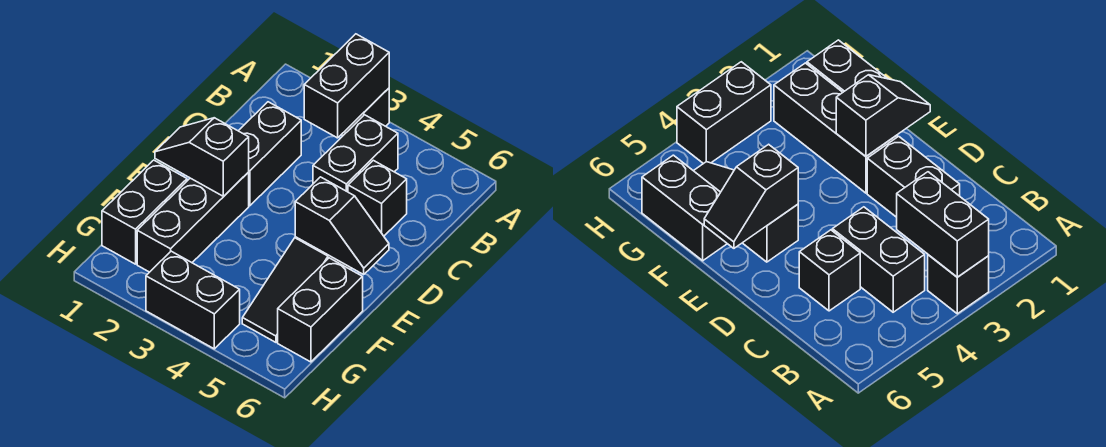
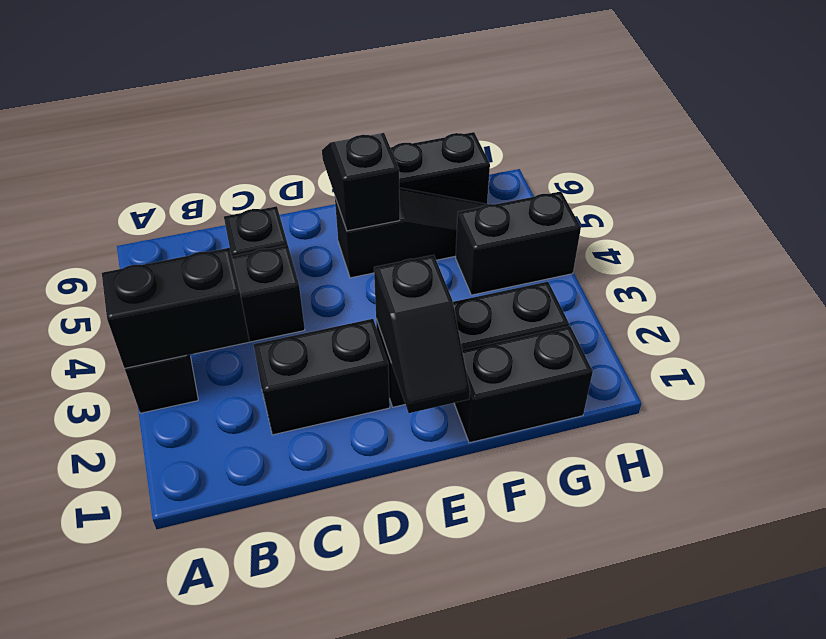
black 1x2 brick [146,251,240,349] -> black 1x2 brick turned to [456,191,581,295]

